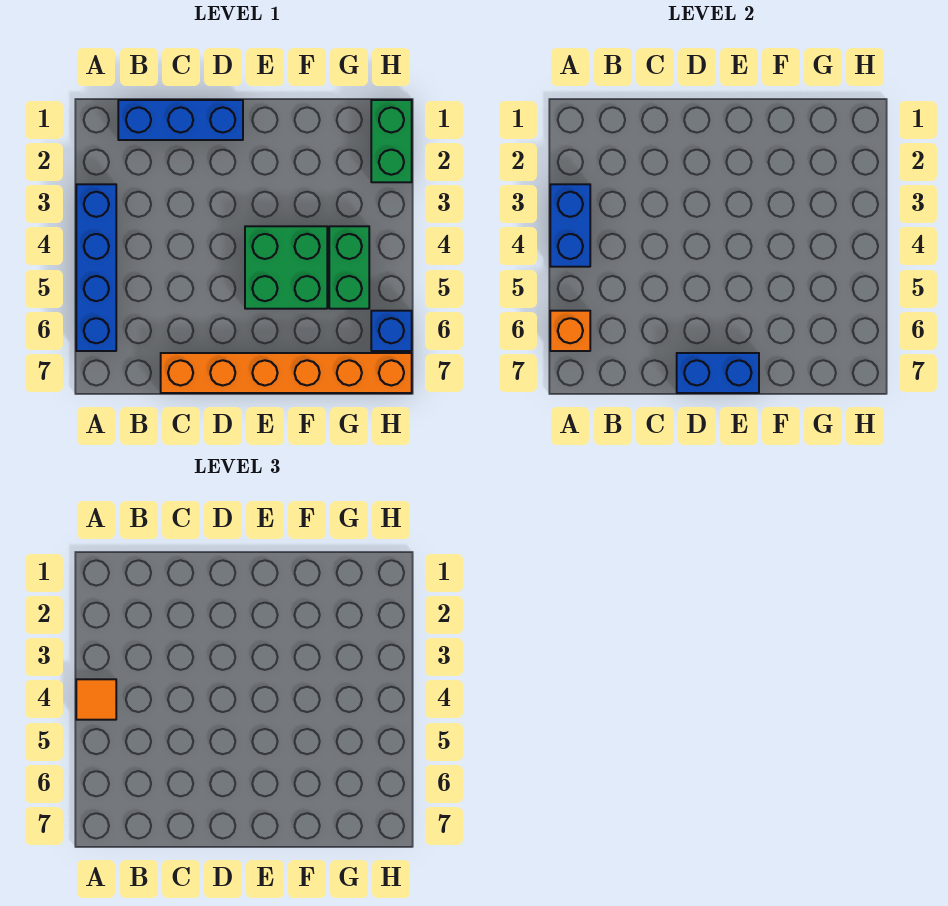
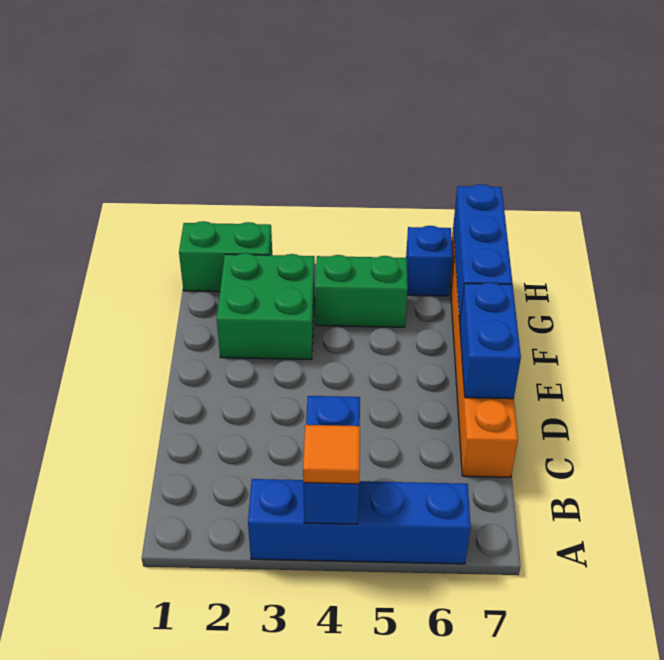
blue 1x2 brick [550,184,590,267] -> blue 1x2 brick turned to [303,396,360,524]
orange 1x1 brick [550,311,590,351] -> none
blue 1x3 brick [118,100,243,140] -> blue 1x3 brick moved to [453,184,512,322]
green 2x2 brick [245,226,327,309] -> green 2x2 brick moved to [217,253,315,360]

